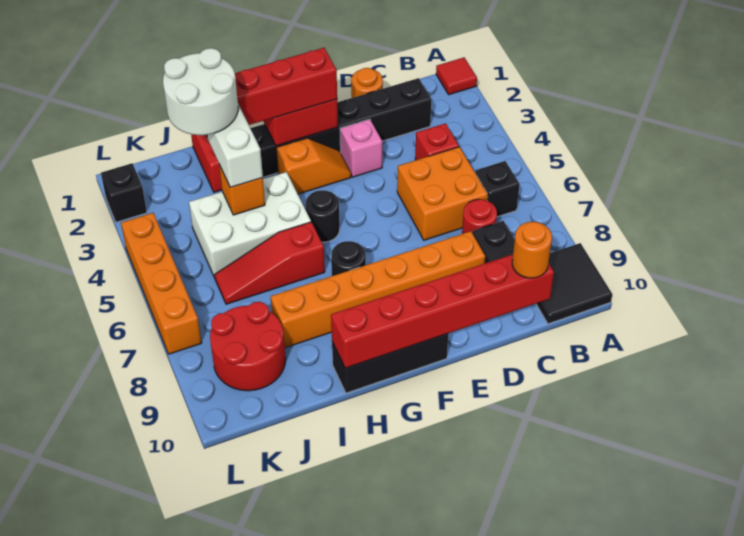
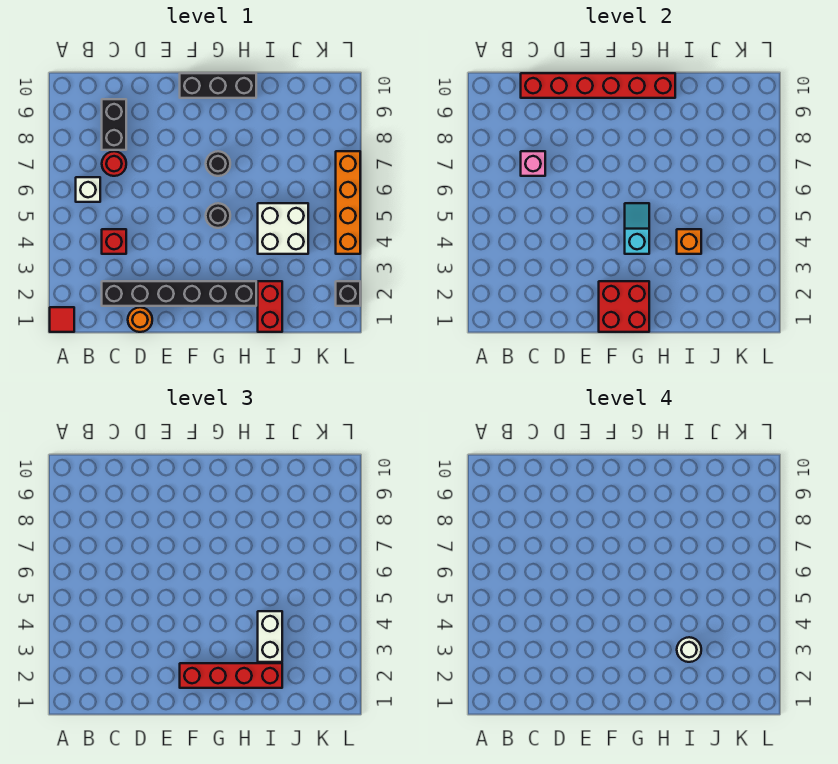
black 2x2 tile [536,243,612,324] -> none
black 1x1 brick [475,161,520,217] -> white 1x1 brick [76,177,100,202]
orange 2x2 brick [397,147,488,240] -> none
orange 1x1 round brick [512,222,552,278] -> none
orange 1x6 brick [271,231,485,348] -> none
pink 1x1 brick [340,119,382,177] -> pink 1x1 brick moved to [521,151,545,176]
orange 1x2 slope [276,138,351,194] -> none
none -> cyan 1x2 slope [625,203,649,254]
white 2x3 brick [189,172,311,278] -> white 2x2 brick [258,203,308,254]
red 1x3 slope [215,222,325,304] -> none
white 2x2 round brick [163,48,238,135] -> white 1x1 round brick [677,637,701,662]
red 2x2 round brick [210,302,286,391] -> none

